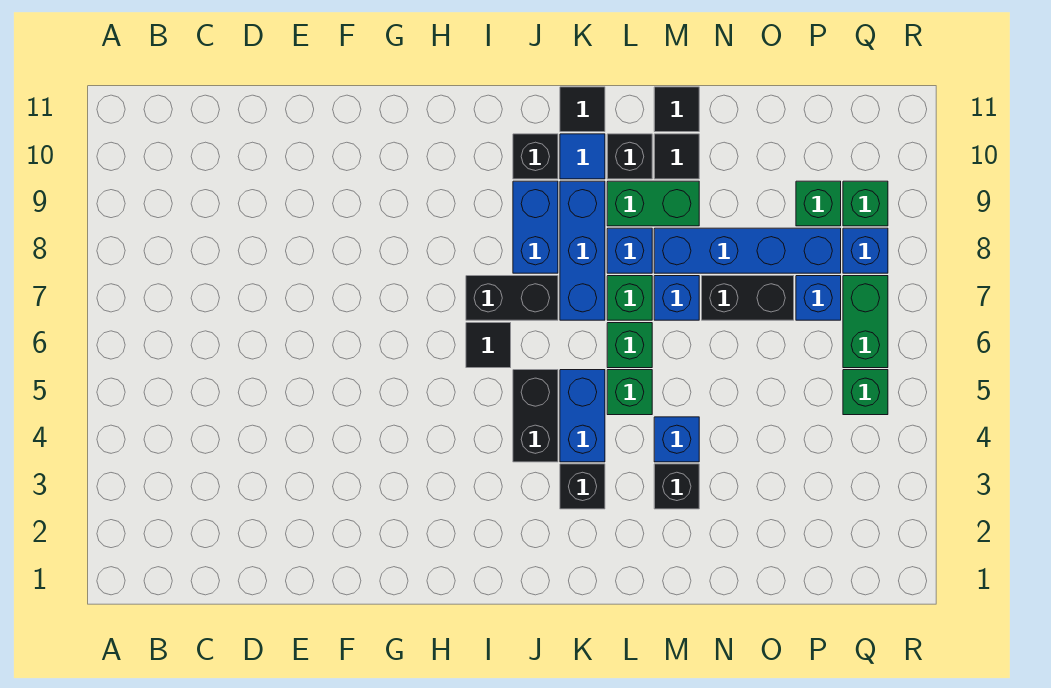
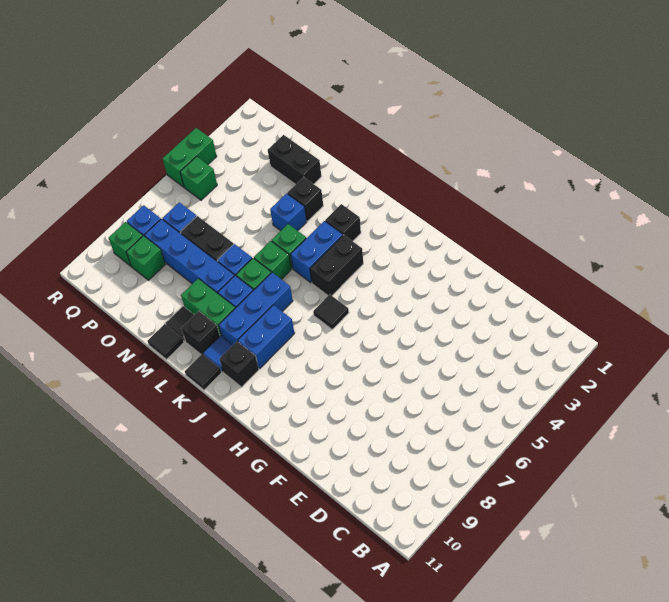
black 1x2 brick [466,276,558,320] -> black 1x2 brick moved to [268,135,321,185]
green 1x2 brick [843,276,888,368] -> green 1x2 brick moved to [162,128,217,187]

